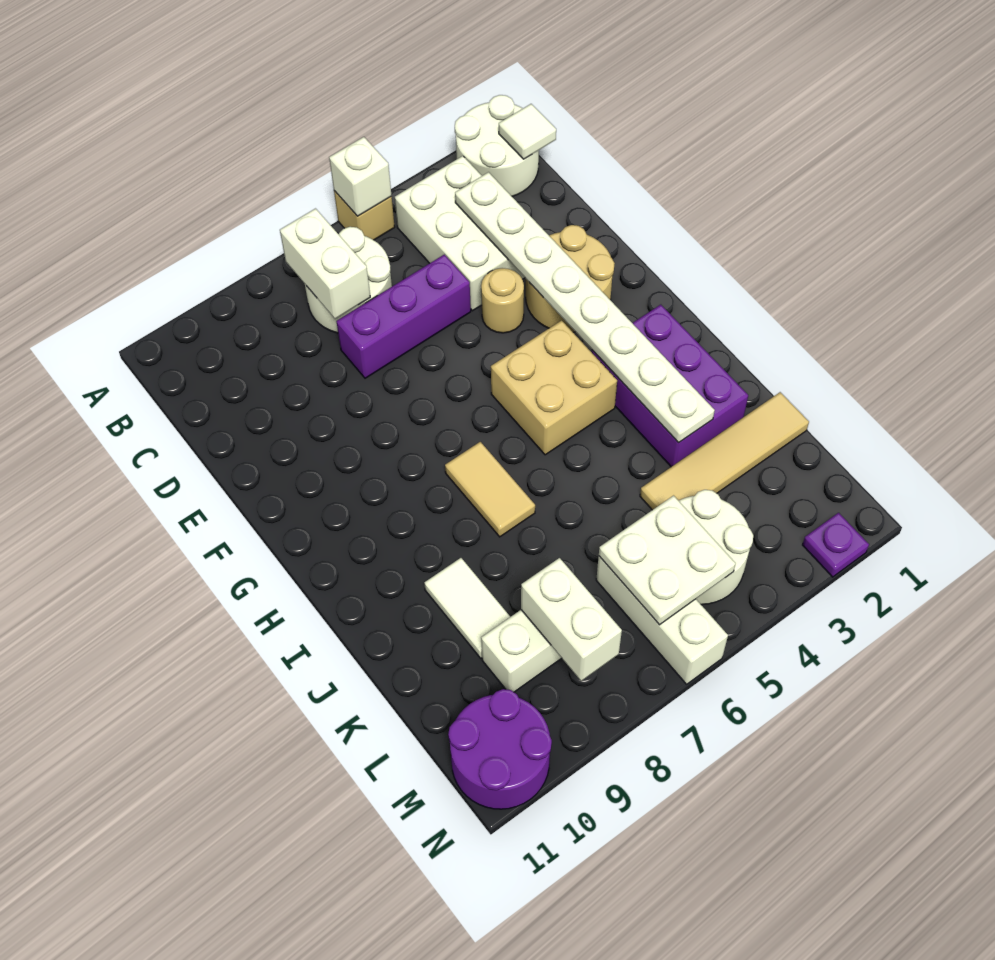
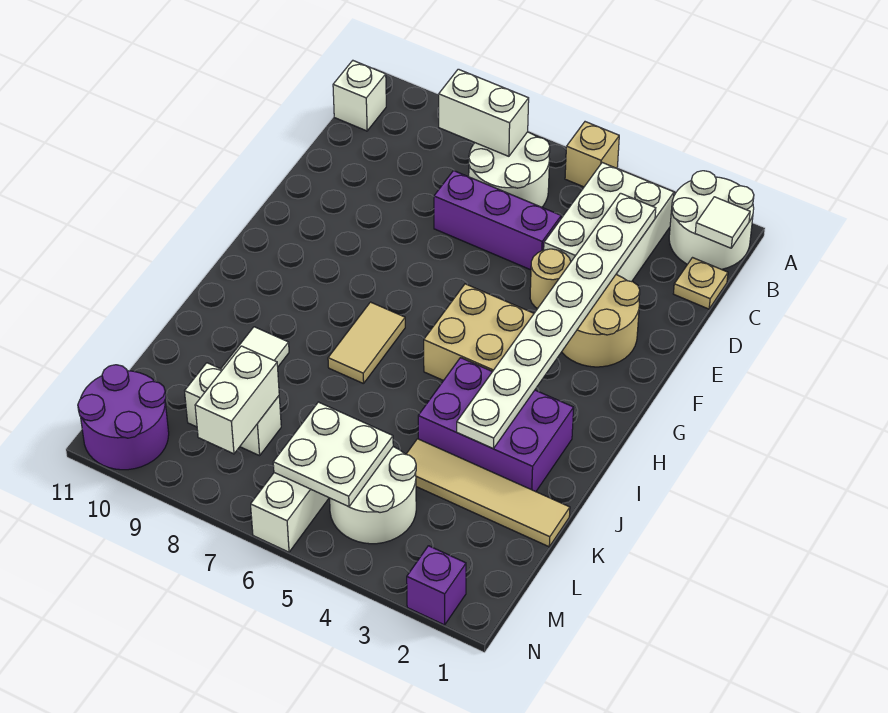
white 1x1 brick [329,137,392,216] -> white 1x1 brick moved to [333,61,386,131]
white 1x2 brick [280,209,370,319] -> white 1x2 brick turned to [439,69,529,156]
none -> tan 1x1 plate [673,258,728,309]
purple 2x3 brick [591,305,748,467] -> purple 2x3 brick turned to [418,358,574,492]
purple 1x1 plate [803,513,869,577] -> purple 1x1 brick [407,546,466,625]

